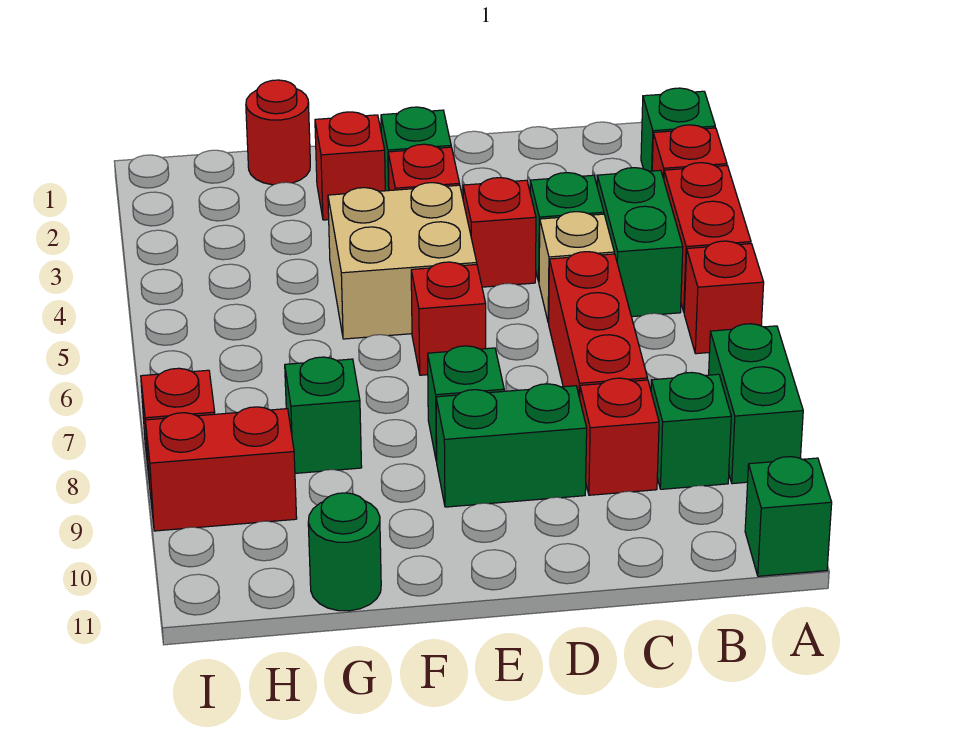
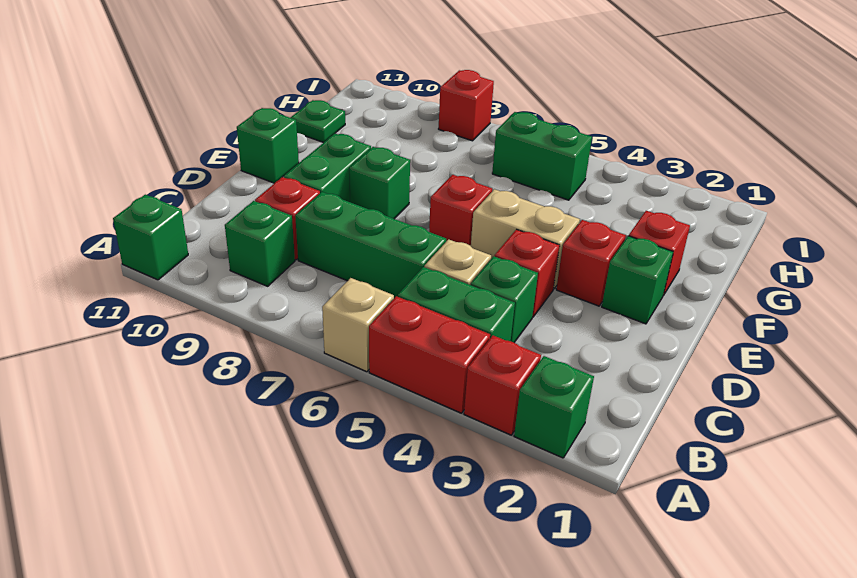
red 1x1 brick [684,241,764,354] -> tan 1x1 brick [322,278,394,372]
green 1x2 brick [709,324,803,484] -> green 1x2 brick moved to [492,112,592,200]
red 1x3 brick [549,252,647,398] -> green 1x3 brick [295,192,446,298]
tan 2x2 brick [328,183,477,339] -> tan 1x2 brick [471,189,580,289]
red 1x1 round brick [246,80,310,185] -> none
green 1x1 brick [285,357,362,473] -> green 1x1 brick moved to [237,108,299,183]
green 1x1 round brick [308,493,381,611] -> green 1x1 plate [290,100,345,143]
red 1x2 brick [145,407,297,531] -> none

